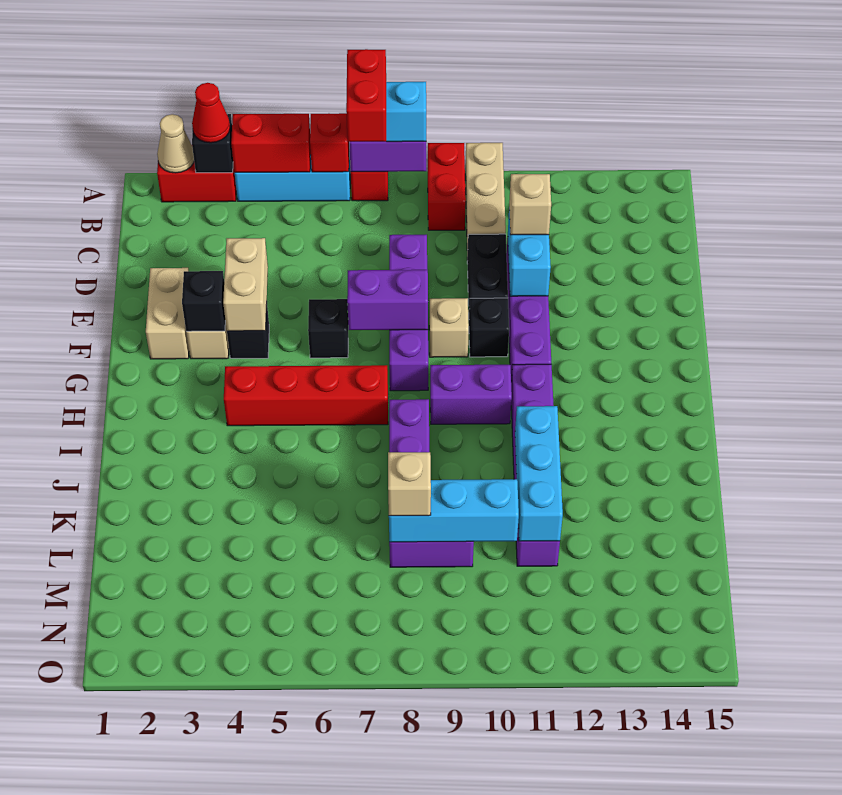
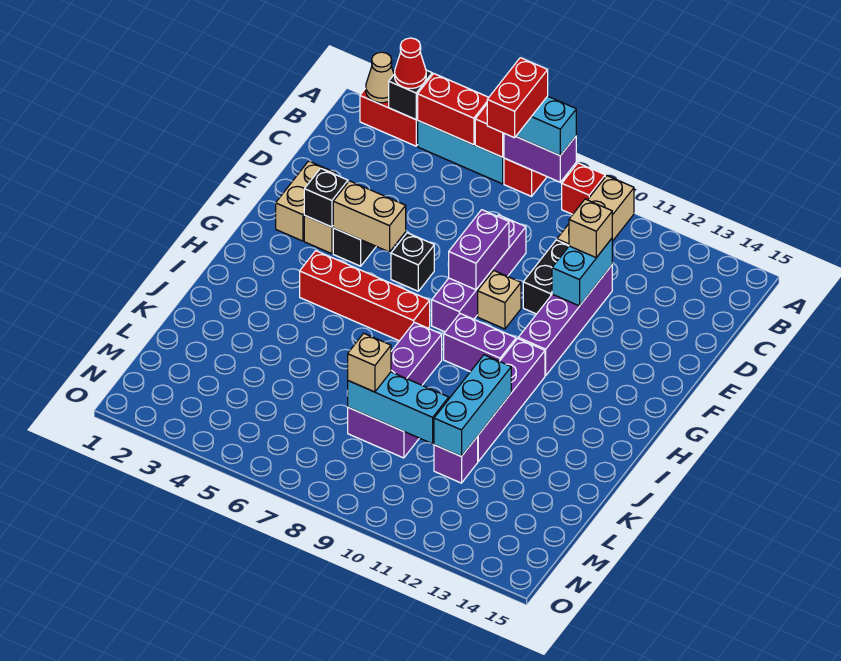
red 1x2 brick [428,143,466,230] -> red 1x1 brick [562,163,605,214]
tan 1x2 brick [223,238,268,331] -> tan 1x2 brick turned to [333,181,406,252]
purple 1x2 brick [347,270,428,330] -> purple 1x2 brick turned to [449,210,509,290]
black 1x1 brick [469,298,509,357] -> none

